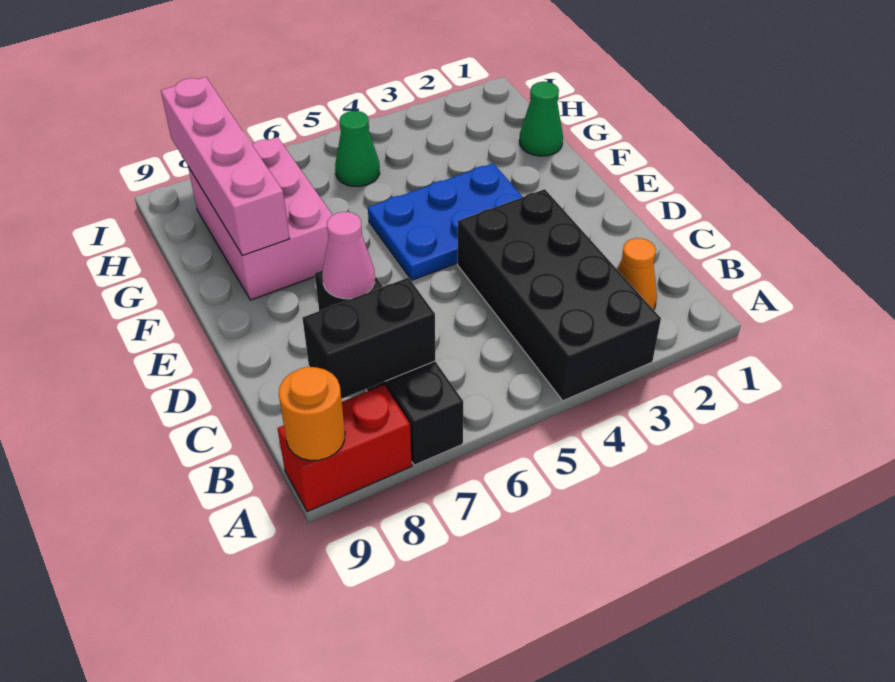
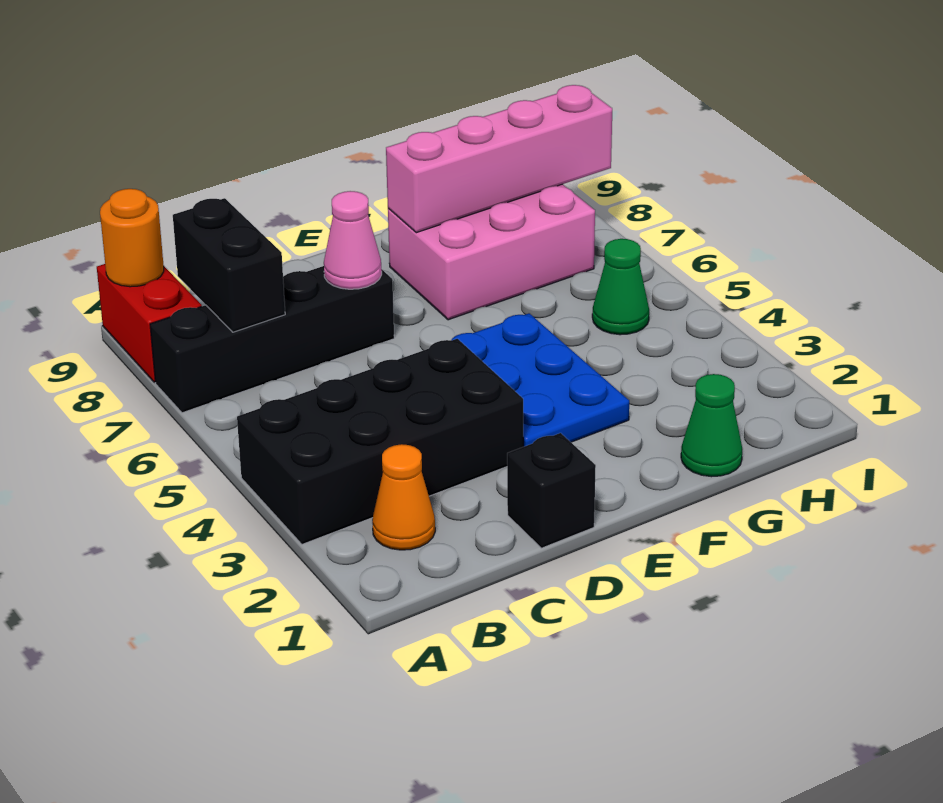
none -> black 1x1 brick [507,433,596,548]

